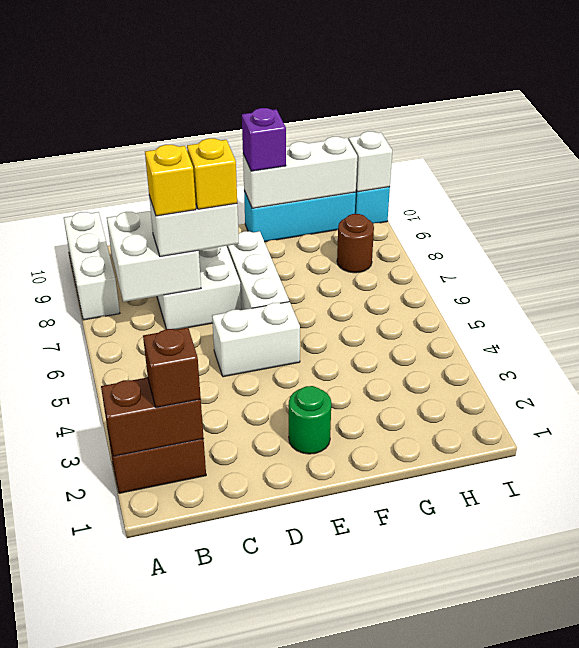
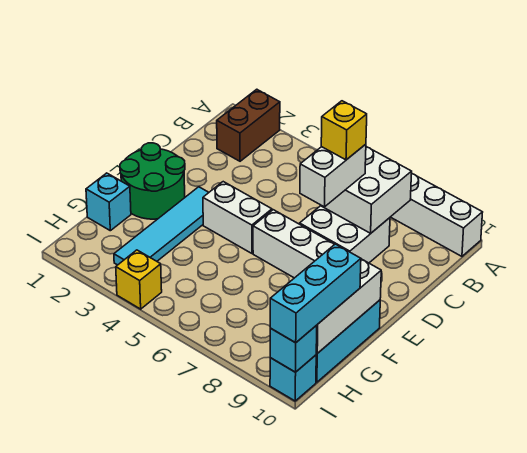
brown 1x2 brick [101,377,204,456] -> none
brown 1x1 brick [143,328,201,408] -> none
white 1x2 brick [212,302,300,377] -> white 1x2 brick turned to [203,182,272,253]
yellow 1x1 brick [187,138,237,209] -> yellow 1x1 brick moved to [116,250,162,309]
green 1x1 round brick [289,386,331,454] -> green 2x2 round brick [120,143,185,219]
none -> cyan 1x4 tile [114,187,209,265]
purple 1x1 brick [242,108,286,171] -> none
none -> cyan 1x1 brick [86,173,131,231]
none -> cyan 1x3 brick [270,244,361,343]
brown 1x1 round brick [337,214,374,273] -> none
white 1x1 brick [348,131,392,192] -> cyan 1x1 brick [270,325,317,372]

